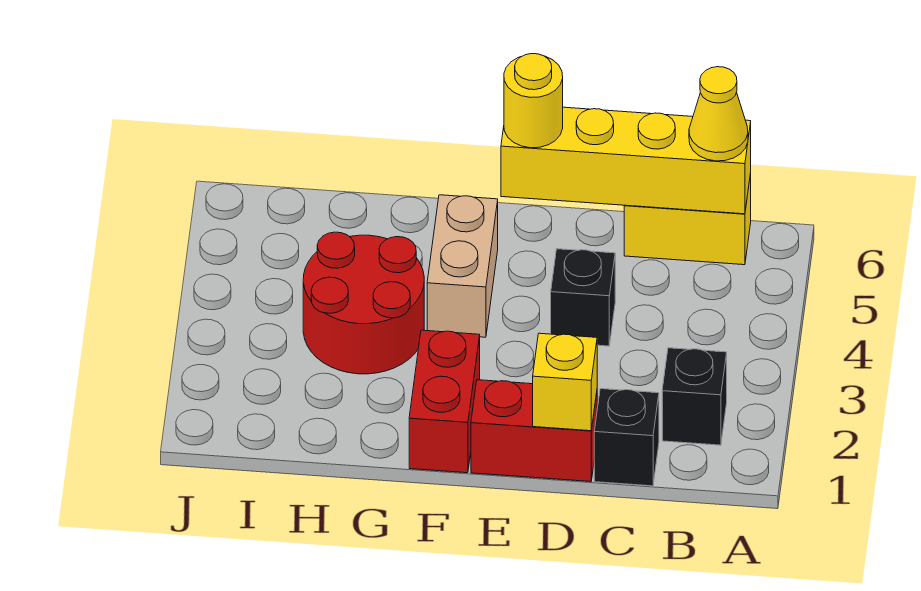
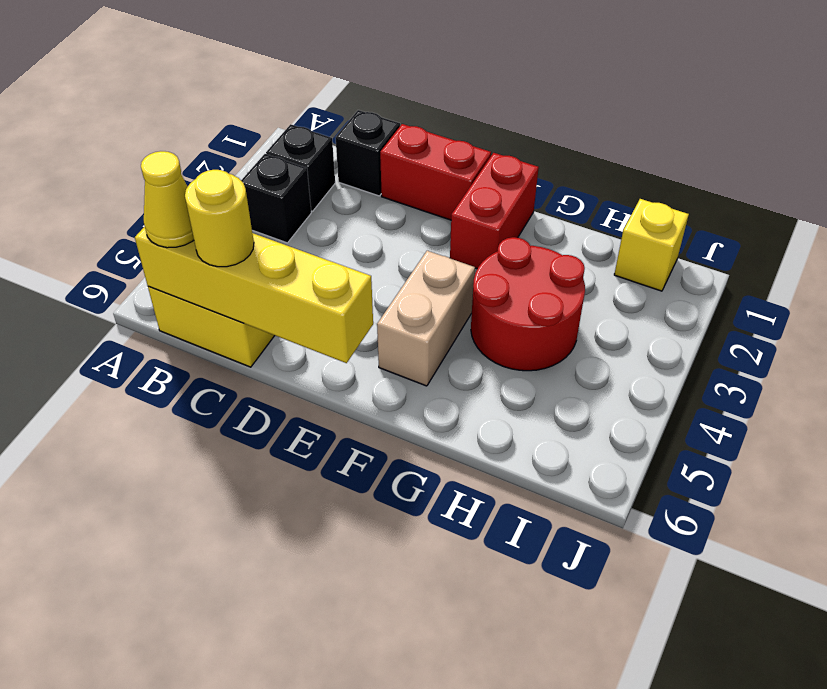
yellow 1x1 brick [533,333,597,431] -> yellow 1x1 brick moved to [614,199,689,291]
black 1x1 brick [551,249,615,346] -> black 1x1 brick moved to [241,154,311,243]
yellow 1x1 round brick [504,54,563,148] -> yellow 1x1 round brick moved to [185,170,254,267]

